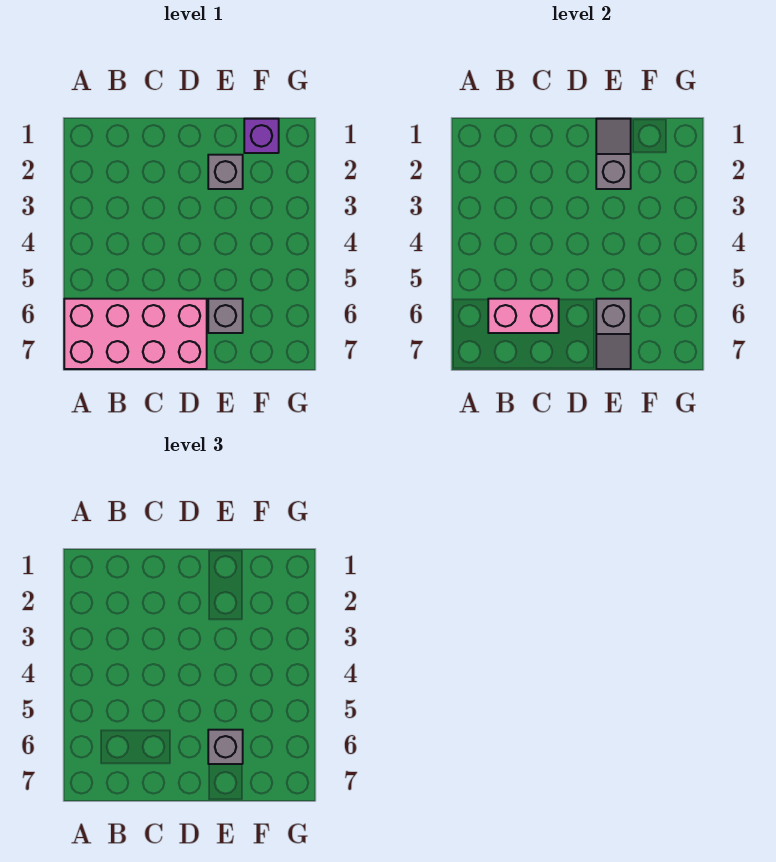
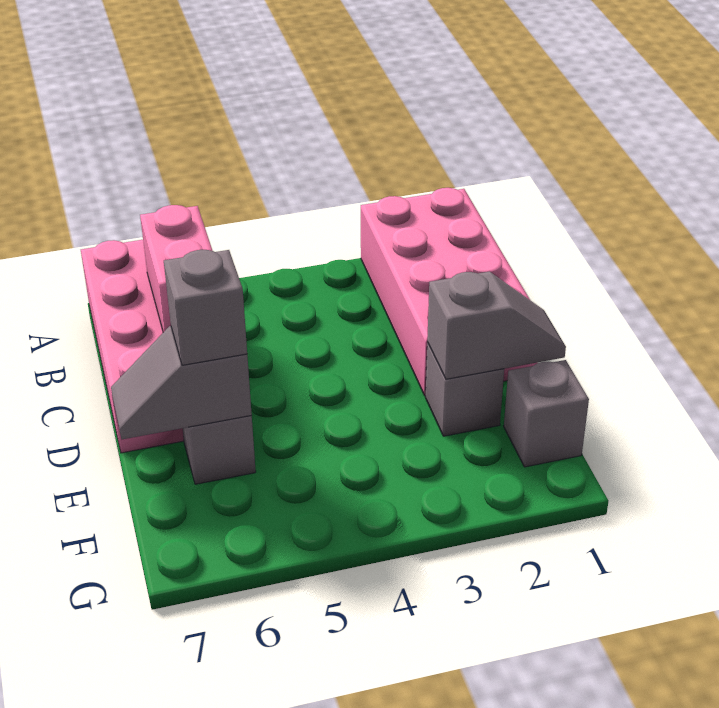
none -> pink 2x4 brick [361,188,537,396]
purple 1x1 brick [244,119,279,153] -> grey 1x1 brick [504,360,589,467]

